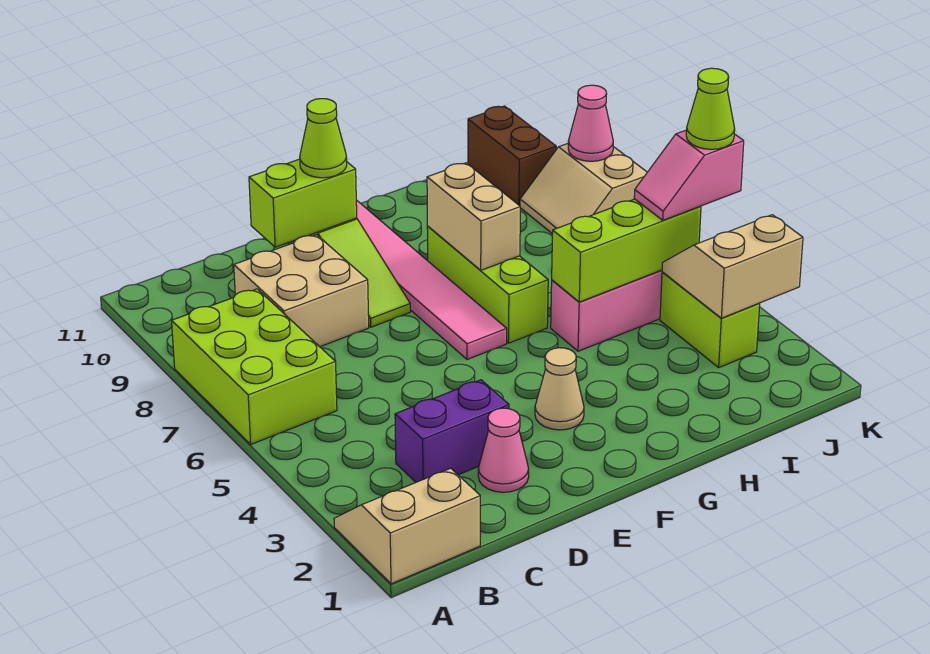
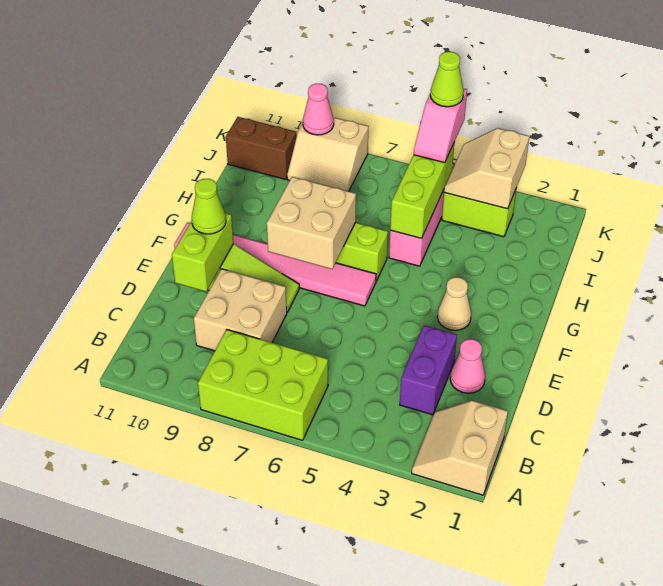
tan 1x2 brick [427,163,520,270] -> tan 2x2 brick [267,177,356,269]

